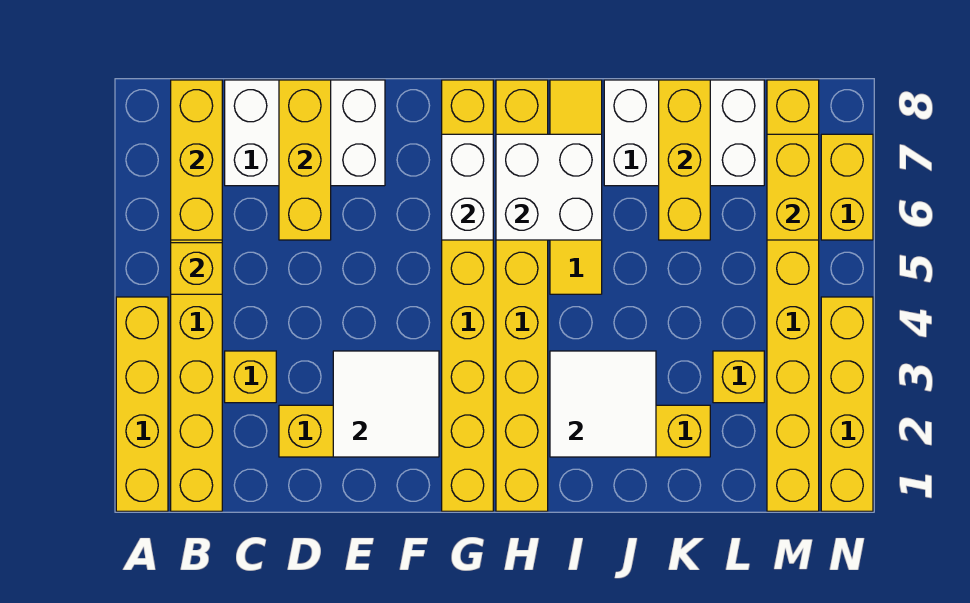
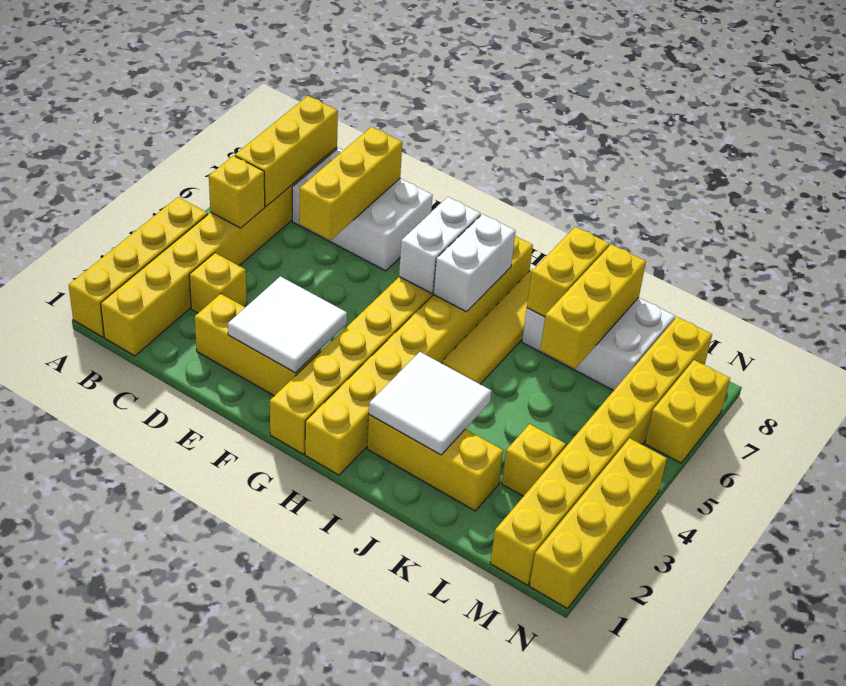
white 2x2 brick [496,134,602,240] -> white 1x2 brick [433,214,516,312]
yellow 1x2 brick [767,134,819,240] -> yellow 1x2 brick moved to [527,227,609,317]

